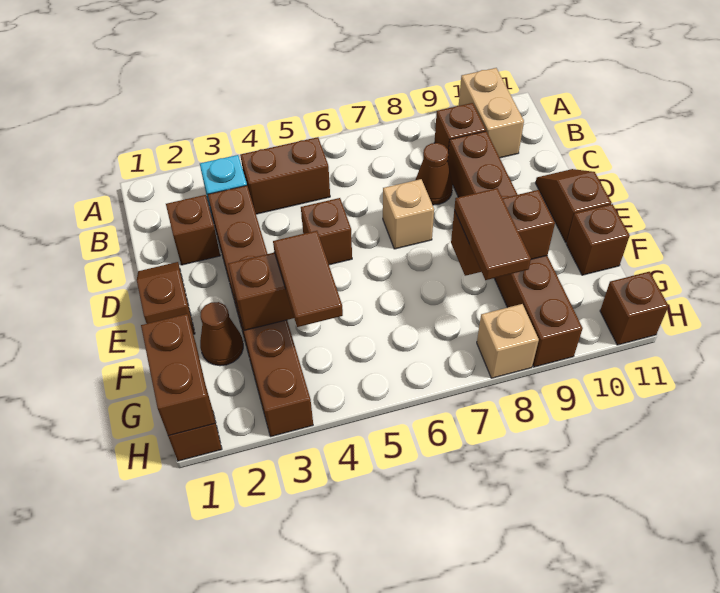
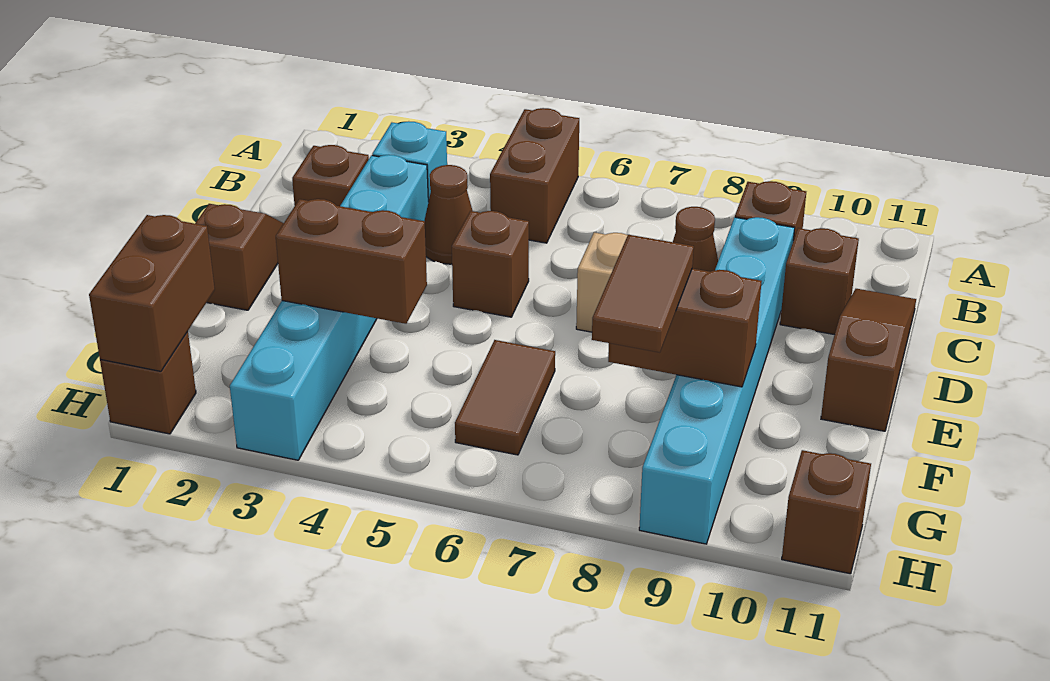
tan 1x2 brick [459,68,524,158] -> none
brown 1x2 brick [240,137,330,214] -> brown 1x2 brick turned to [490,108,579,243]
brown 1x6 brick [208,185,313,437] -> cyan 1x6 brick [230,155,428,460]
brown 1x6 brick [448,131,583,367] -> cyan 1x6 brick [639,217,795,544]
brown 1x2 slope [536,169,611,243] -> brown 1x3 slope [821,289,916,431]
brown 1x1 cone [200,302,243,366] -> brown 1x1 cone moved to [424,165,473,264]
brown 1x2 tile [273,231,343,327] -> brown 1x2 tile moved to [455,340,555,455]
brown 1x1 brick [566,204,630,275] -> brown 1x1 brick moved to [780,228,859,335]
tan 1x1 brick [477,304,539,378] -> none

